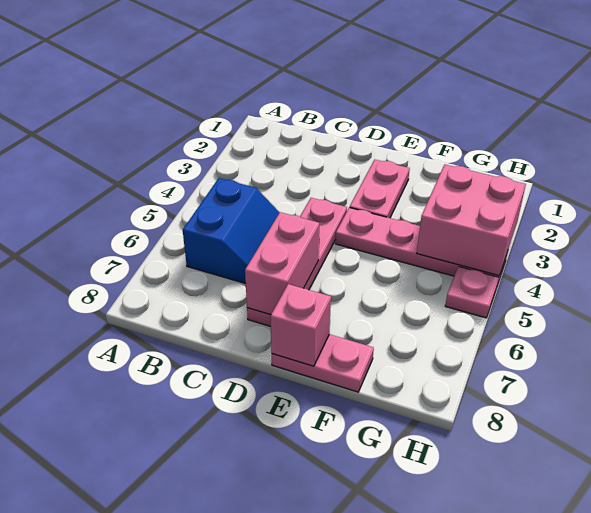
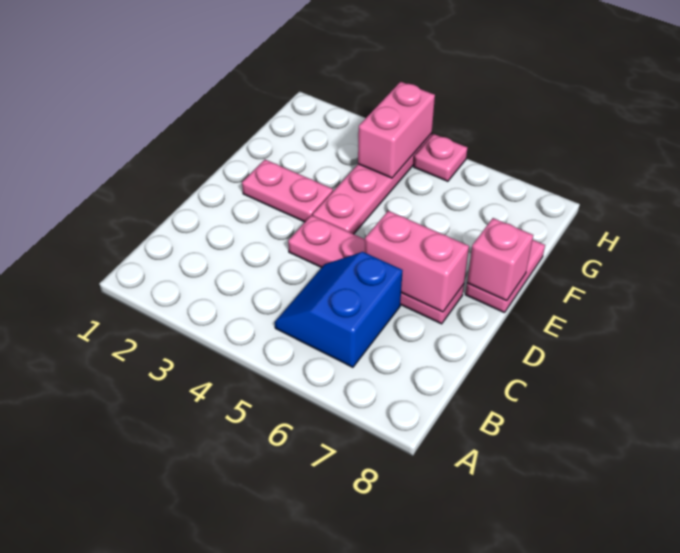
blue 2x2 slope [183,178,280,284] -> blue 2x2 slope turned to [275,252,403,367]
pink 2x2 brick [417,164,526,275] -> pink 1x2 brick [358,82,435,178]

